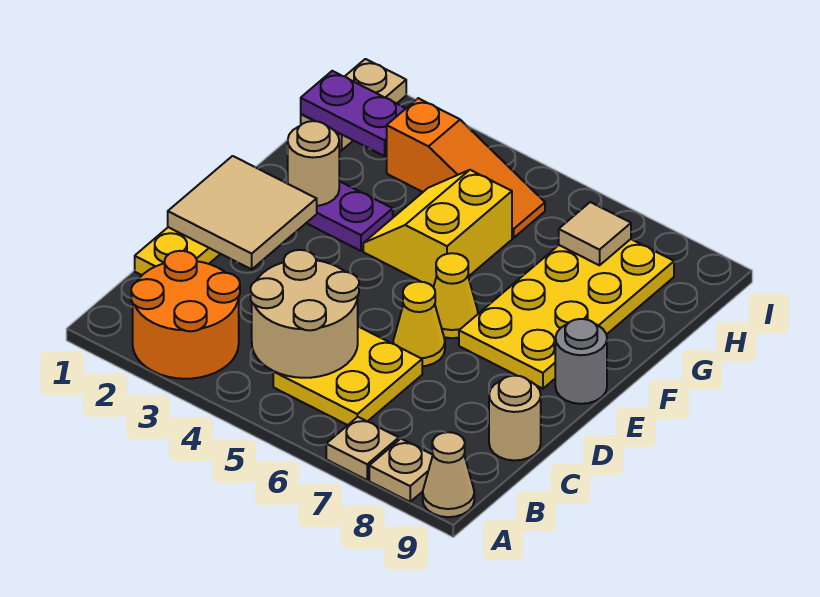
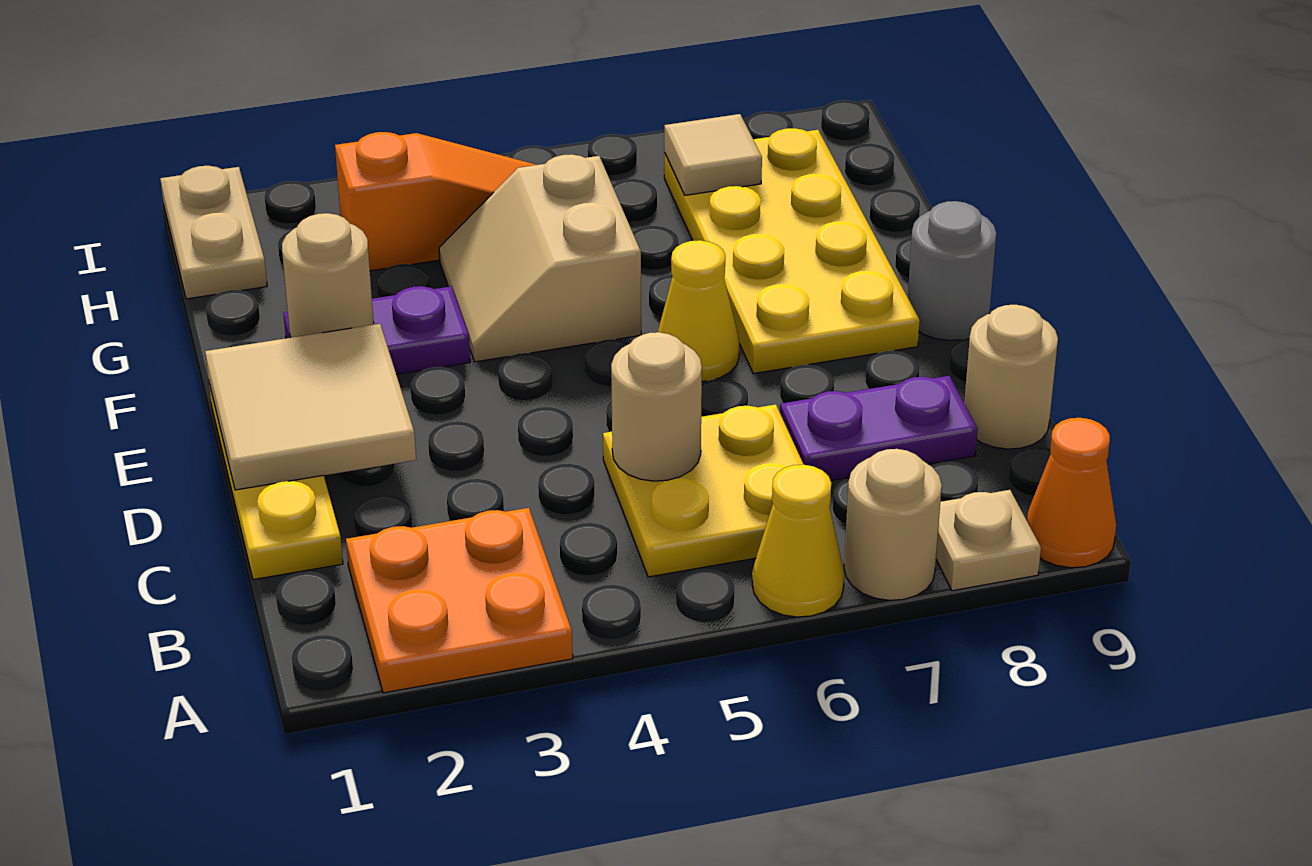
orange 2x2 round brick [131,251,240,379] -> orange 2x2 plate [346,508,573,693]
tan 1x1 plate [326,417,399,480] -> tan 1x1 round brick [844,449,942,600]
tan 1x1 cone [423,432,474,517] -> orange 1x1 cone [1026,418,1116,568]
tan 2x2 round brick [251,250,359,378] -> tan 1x1 round brick [611,332,702,481]
yellow 1x1 cone [393,282,445,366] -> yellow 1x1 cone moved to [752,465,844,617]
yellow 2x2 slope [363,170,512,287] -> tan 2x2 slope [439,154,641,362]
purple 1x2 plate [301,71,406,156] -> purple 1x2 plate moved to [780,376,978,481]

